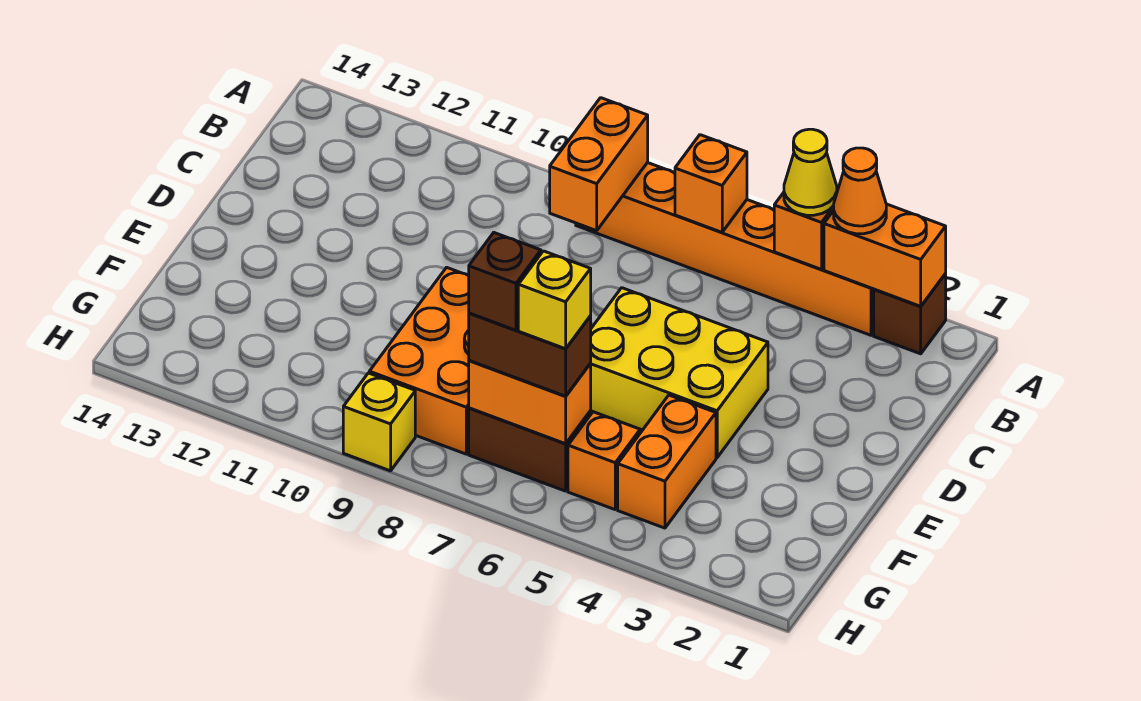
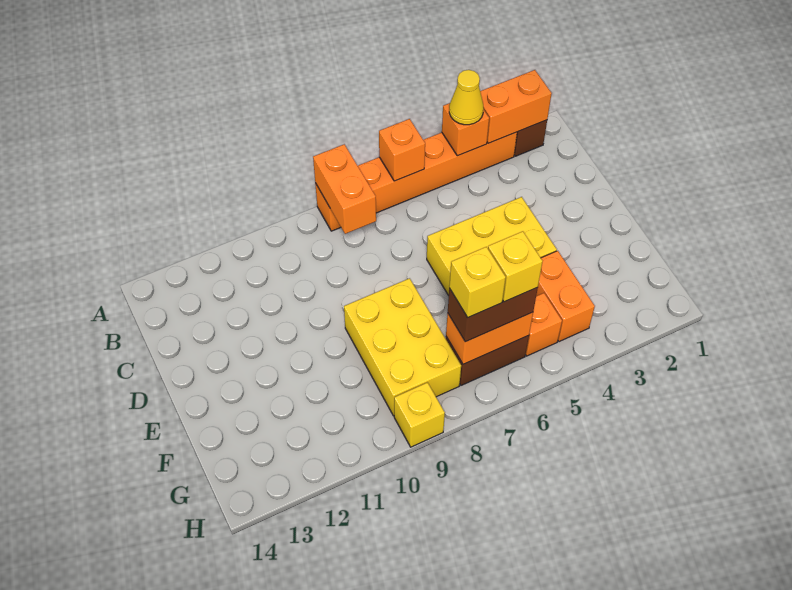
orange 1x1 cone [834,148,886,234] -> none
orange 2x3 brick [369,267,469,454] -> yellow 2x3 brick [344,278,461,416]
brown 1x1 brick [469,233,541,330] -> yellow 1x1 brick [449,247,506,317]

